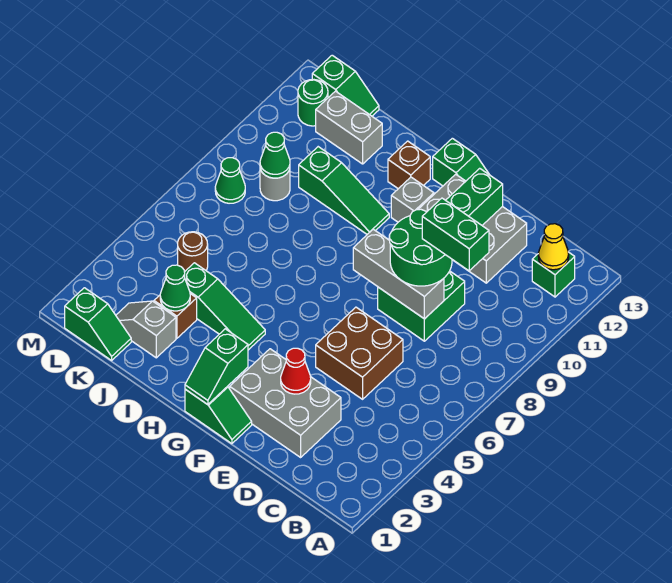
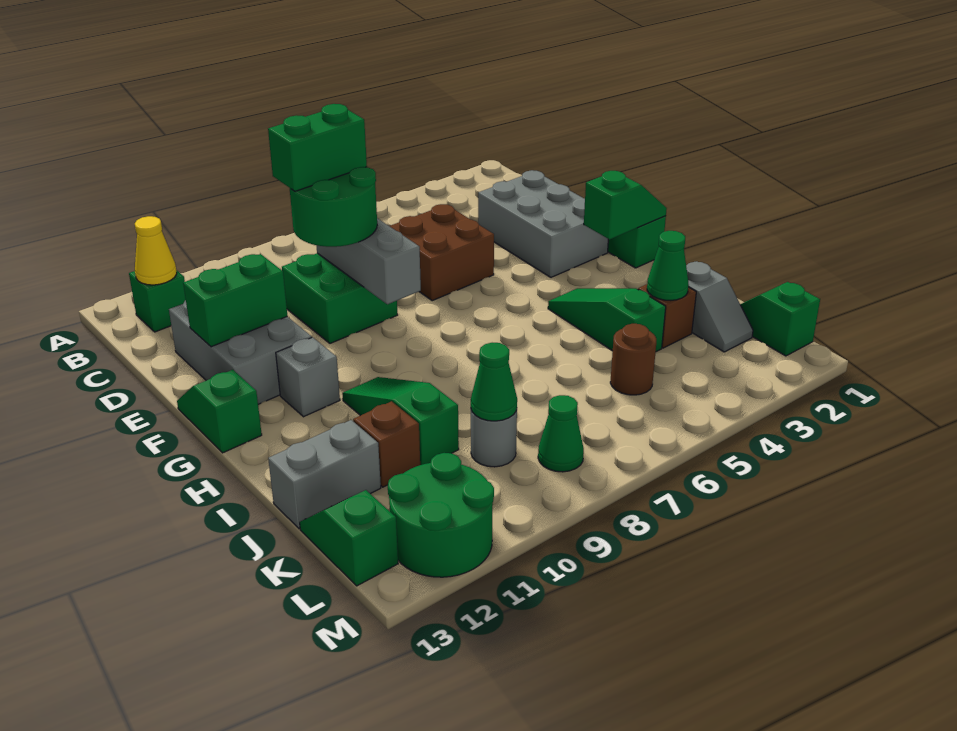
green 1x2 brick [422,198,489,271] -> green 1x2 brick turned to [268,104,367,191]
red 1x1 cone [281,348,311,394] -> none
brown 1x1 brick [388,141,430,189] -> brown 1x1 brick moved to [353,401,420,487]
grey 1x2 brick [316,91,382,164] -> grey 1x2 brick turned to [268,420,381,529]
green 1x1 round brick [298,80,328,126] -> green 2x2 round brick [388,453,494,577]

